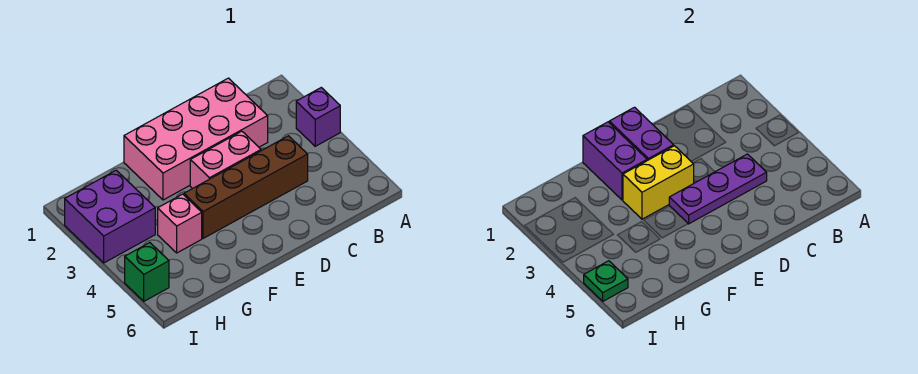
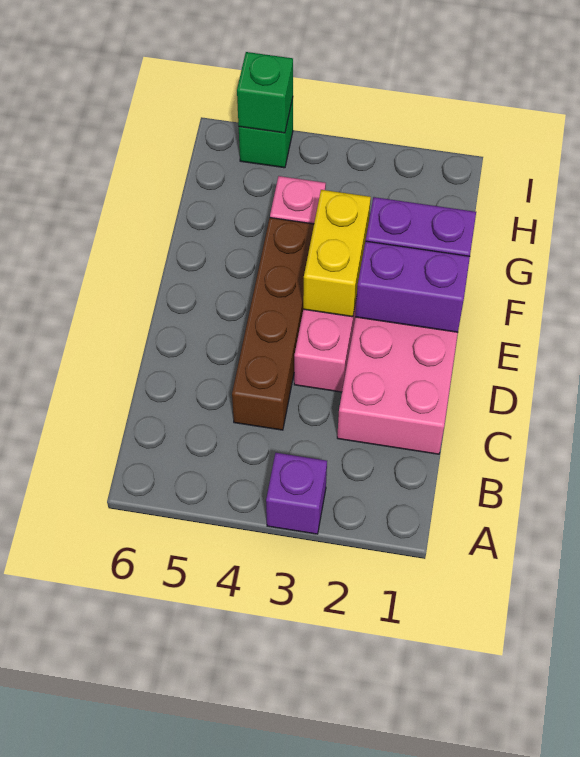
purple 1x3 plate [669,154,767,224] -> none
purple 2x2 brick [65,170,155,263] -> none
green 1x1 plate [584,261,628,301] -> green 1x1 brick [237,52,293,133]

